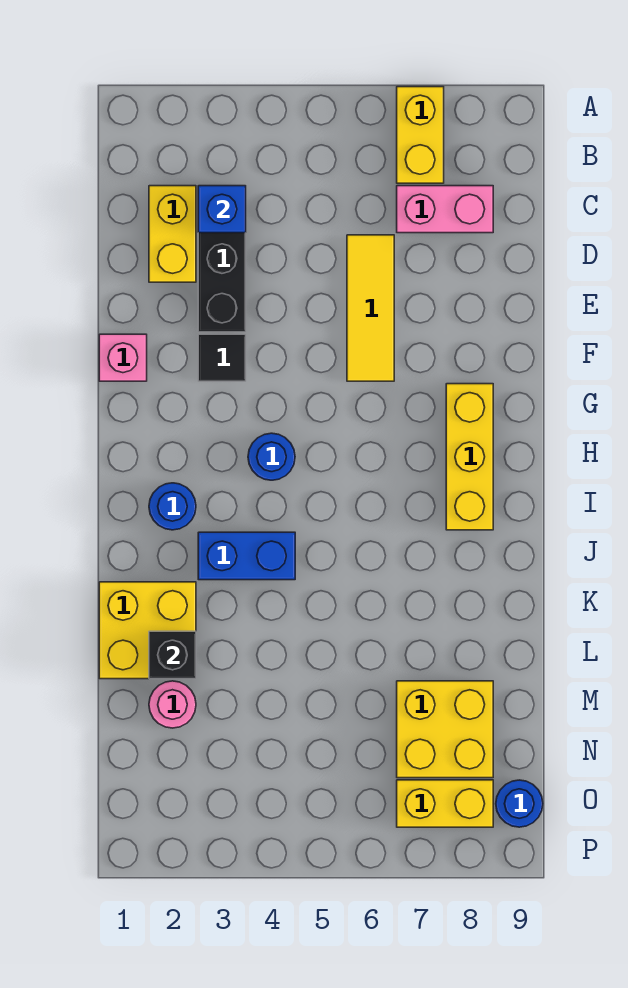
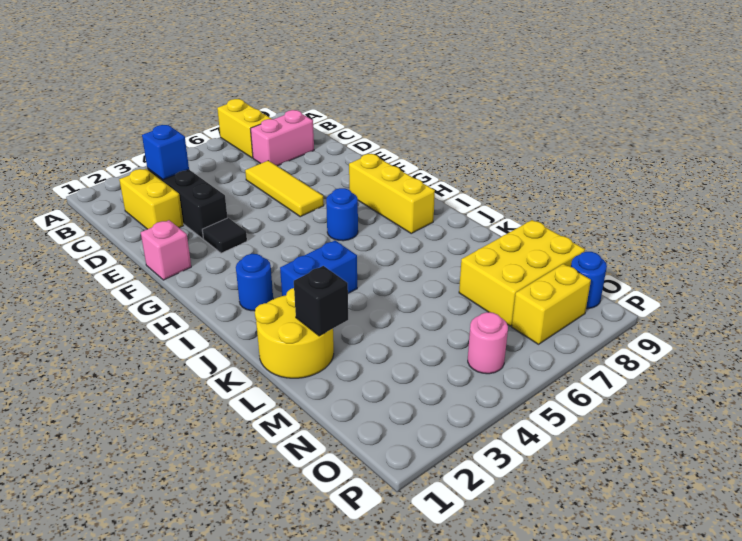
blue 1x1 round brick [248,433,295,480] -> blue 1x1 round brick moved to [326,188,358,241]
yellow 2x2 brick [99,582,196,679] -> yellow 2x2 round brick [255,288,334,378]
pink 1x1 round brick [149,681,196,728] -> pink 1x1 round brick moved to [468,312,508,374]
yellow 2x2 brick [397,681,493,778] -> yellow 2x3 brick [459,220,585,326]

